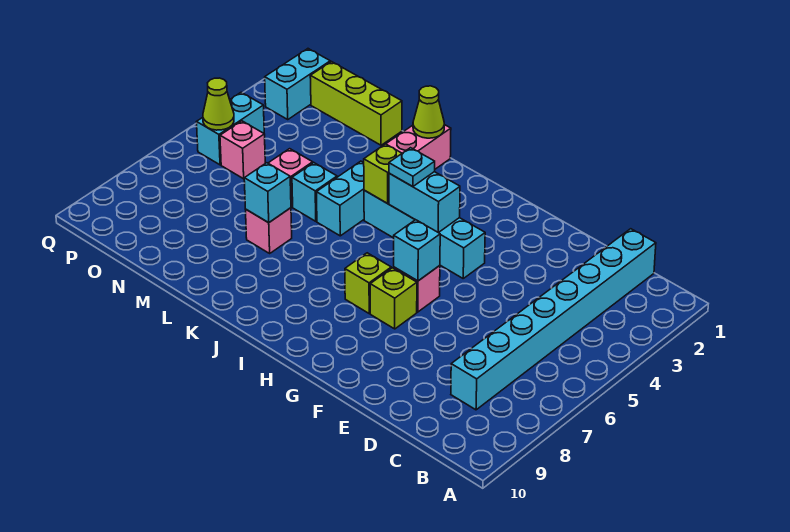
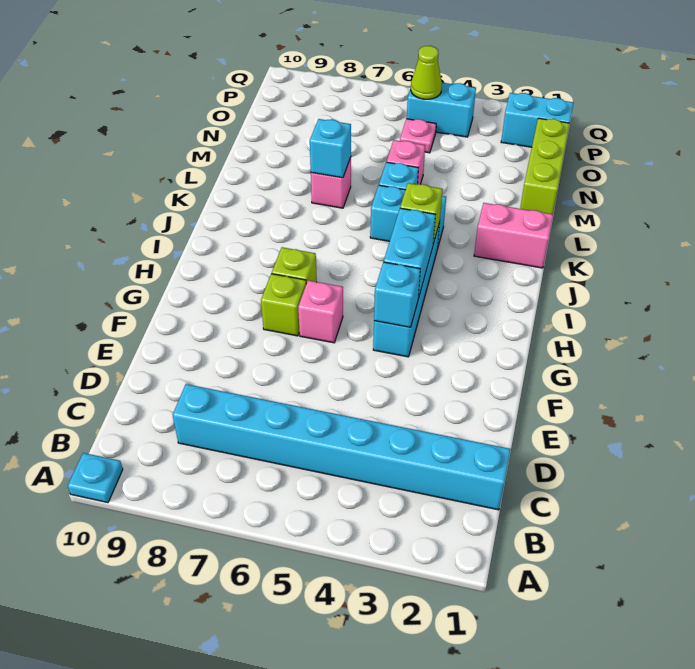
cyan 1x1 brick [394,220,440,281] -> cyan 1x1 brick moved to [374,262,420,327]
cyan 1x1 plate [389,148,435,187] -> cyan 1x1 plate moved to [68,453,123,503]
lime 1x1 cone [413,86,444,138] -> none
pink 1x1 brick [220,121,265,179] -> pink 1x1 plate [400,119,436,153]

